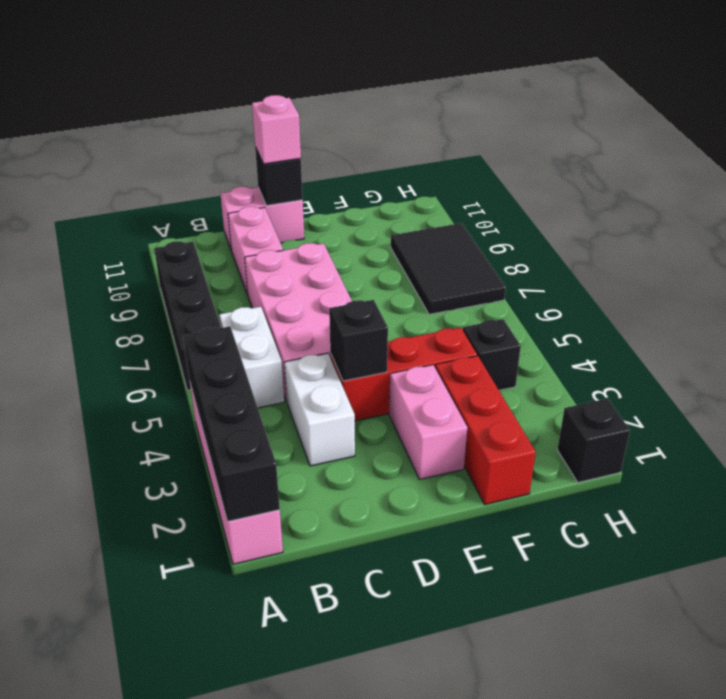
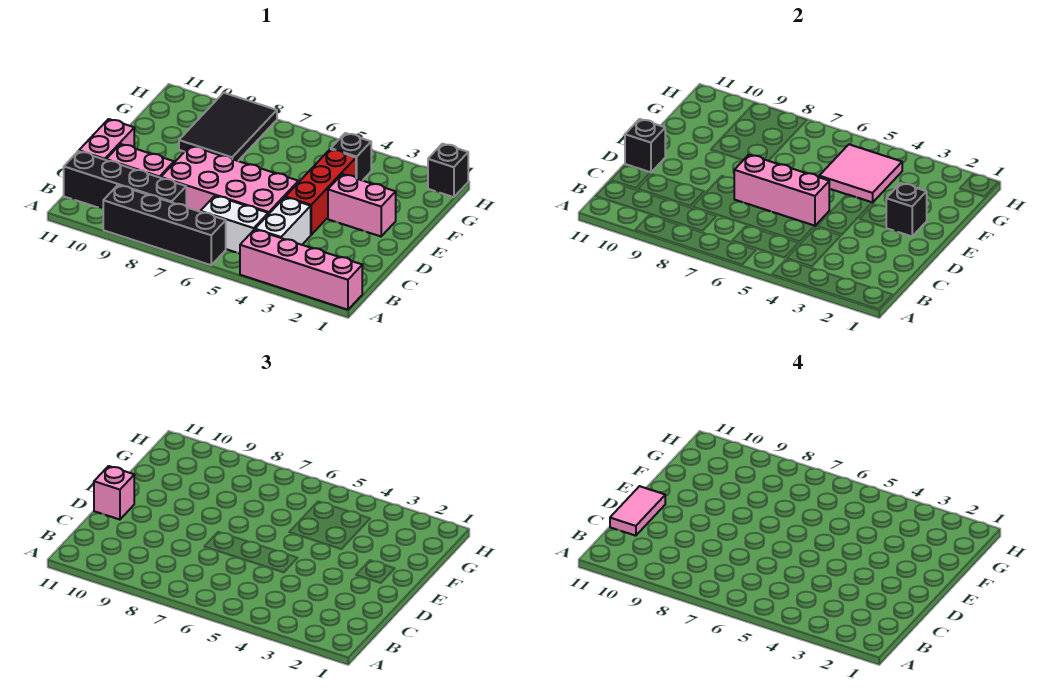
black 1x4 brick [183,326,280,522] -> black 1x4 brick moved to [64,151,186,209]
white 1x2 brick [285,353,355,466] -> white 1x2 brick turned to [255,197,311,245]
none -> pink 1x2 tile [610,486,665,536]
black 1x1 brick [329,300,388,381] -> black 1x1 brick moved to [886,183,927,236]
none -> pink 1x3 brick [734,155,829,226]
red 1x3 brick [435,356,536,505] -> none
none -> pink 2x2 tile [819,144,902,203]
black 2x3 tile [391,223,506,314] -> black 2x3 tile turned to [179,93,277,161]

